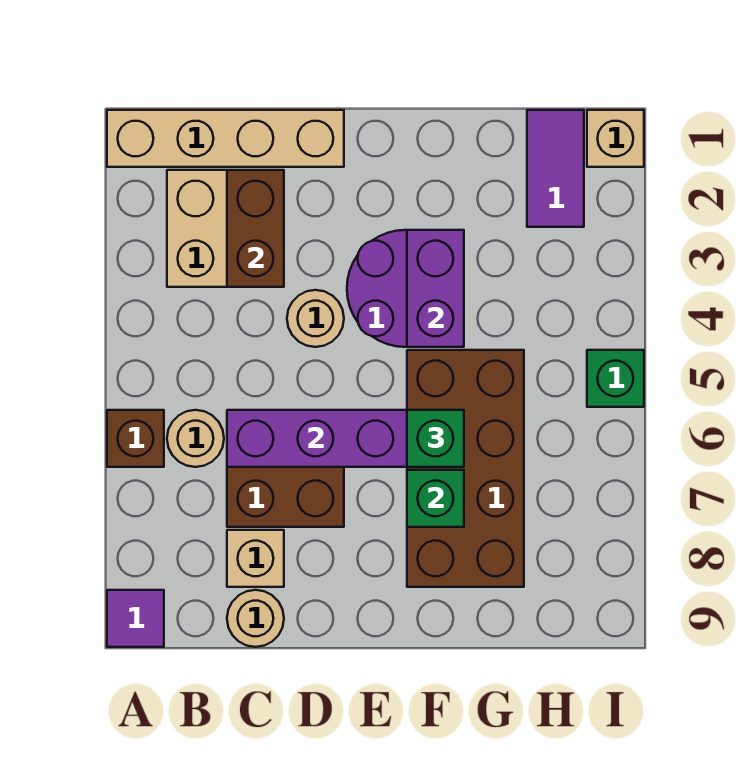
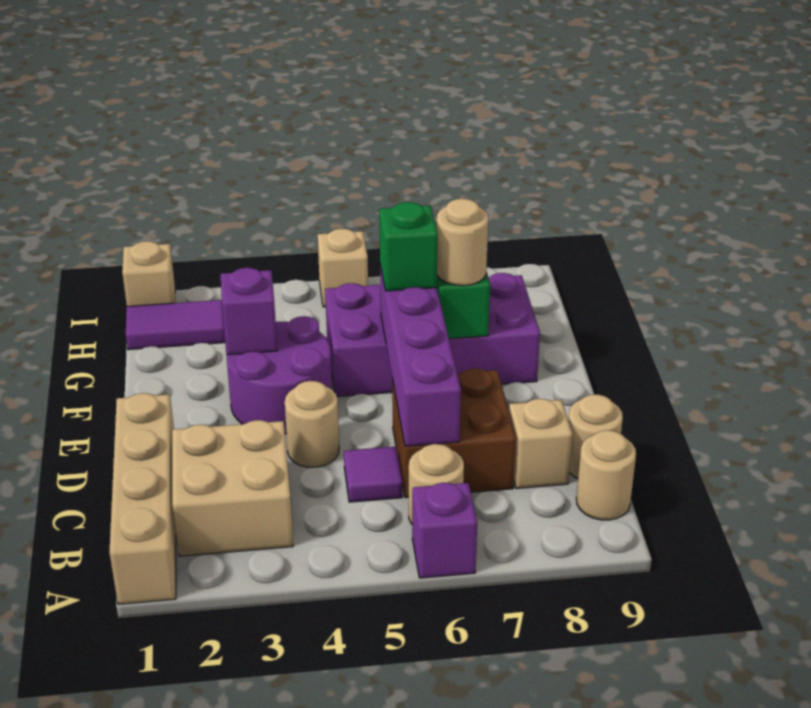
brown 1x1 brick [107,410,164,467] -> purple 1x1 brick [412,483,477,578]
purple 1x1 tile [107,590,164,647] -> purple 1x1 tile moved to [344,447,402,502]
none -> tan 1x1 round brick [576,430,636,520]
brown 1x2 brick [227,170,284,287] -> none
purple 1x2 brick [407,230,464,347] -> purple 1x1 brick [221,268,277,355]
brown 2x4 brick [407,350,524,587] -> purple 2x4 brick [325,273,540,397]
none -> tan 1x1 round brick [437,199,488,286]
green 1x1 brick [587,350,644,407] -> tan 1x1 brick [318,229,368,307]

